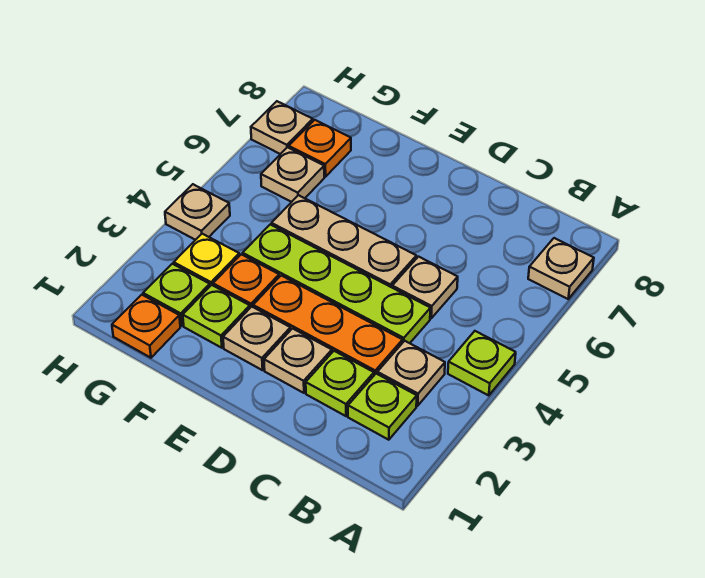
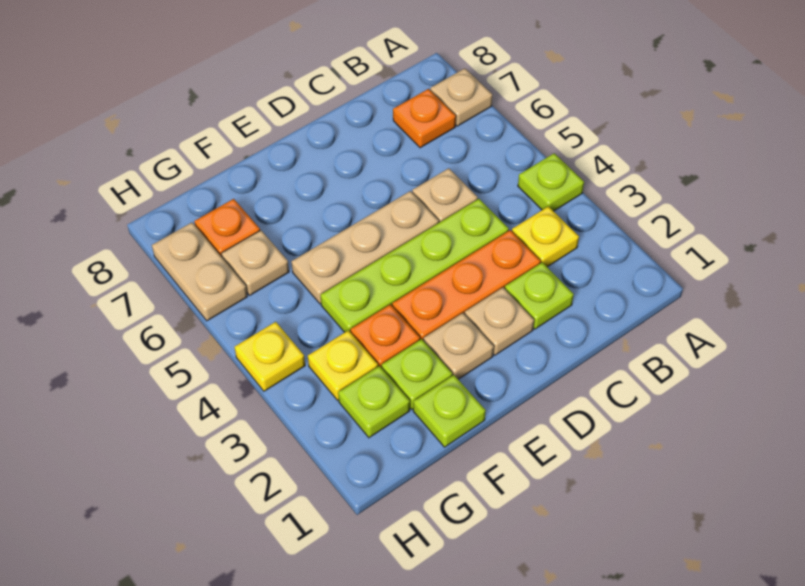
lime 1x1 plate [348,374,417,440] -> lime 1x1 plate moved to [413,375,486,447]
tan 1x1 plate [377,341,445,406] -> yellow 1x1 plate [512,206,579,267]
orange 1x1 plate [112,295,180,358] -> orange 1x1 plate moved to [393,89,456,148]
tan 1x1 plate [165,184,230,240] -> yellow 1x1 plate [235,322,305,391]
tan 1x1 plate [251,101,313,154] -> tan 1x2 plate [152,223,247,321]

